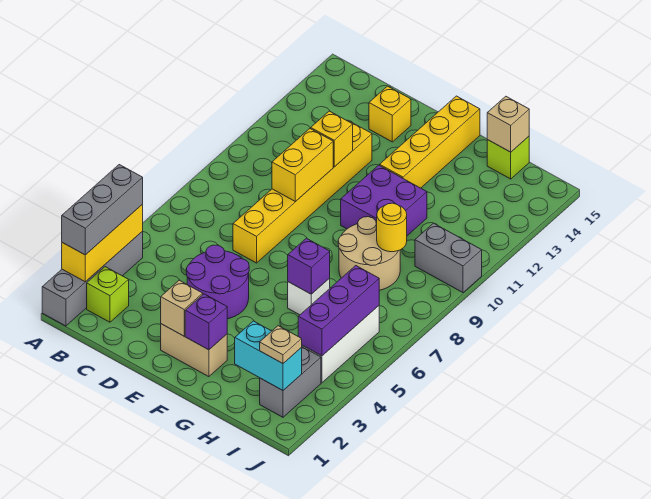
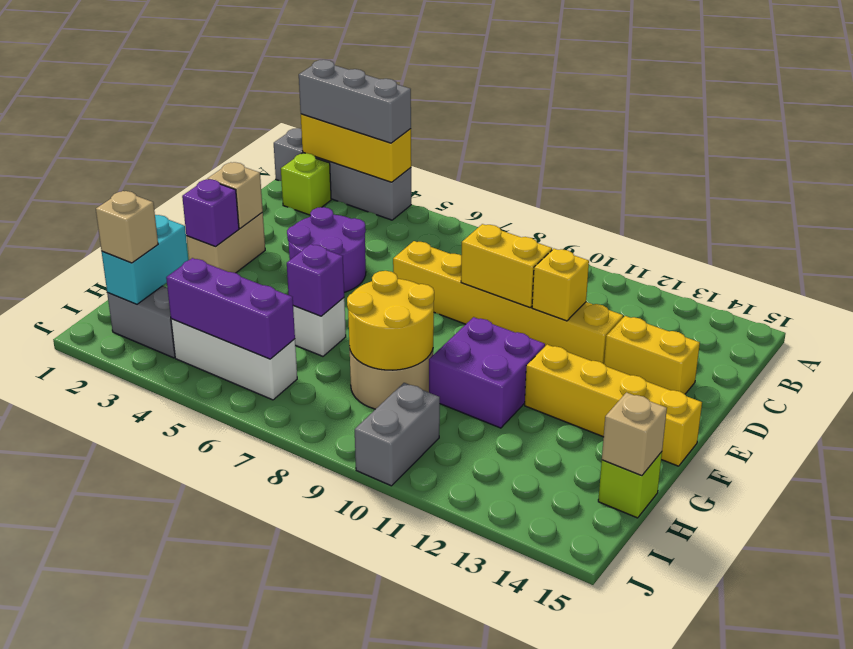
yellow 1x1 brick [369,86,411,142] -> yellow 1x2 brick [604,316,700,394]
yellow 1x1 round brick [377,203,407,252] -> yellow 2x2 round brick [347,271,434,370]
tan 1x1 plate [260,326,302,363] -> tan 1x1 brick [96,191,158,263]

